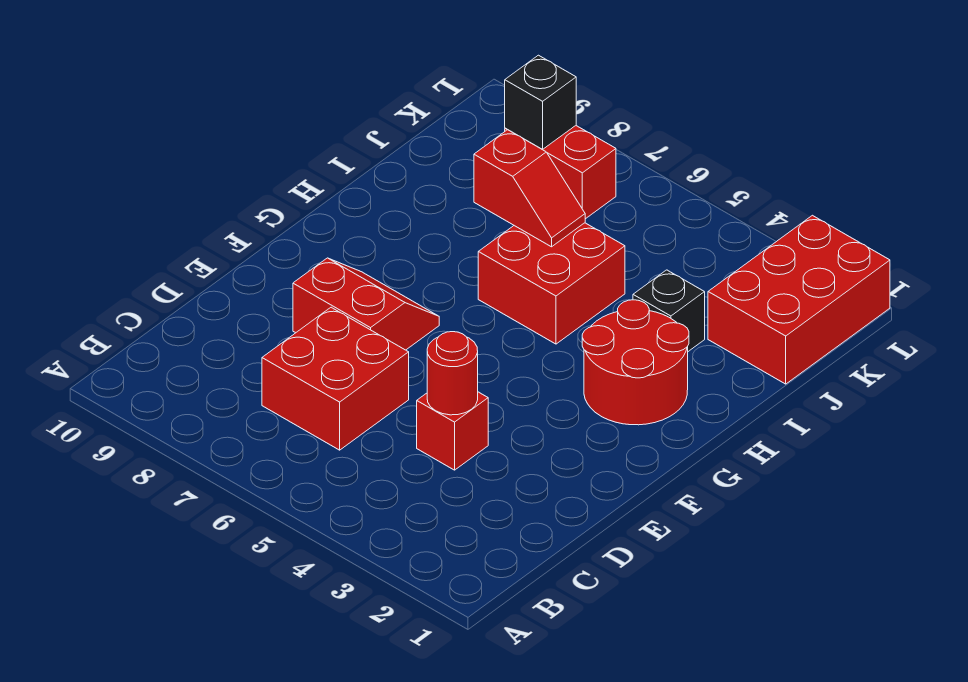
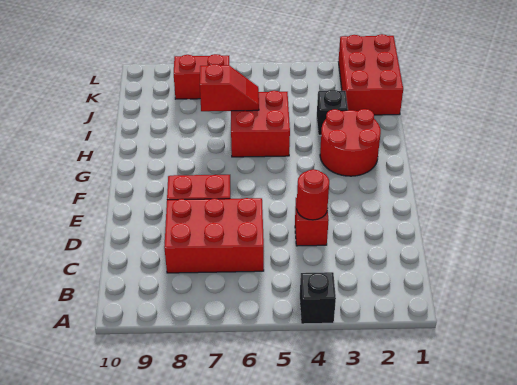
red 2x2 brick [262,307,409,450] -> red 2x3 brick [164,198,264,273]
black 1x1 brick [505,55,576,150] -> black 1x1 brick moved to [300,272,336,324]

